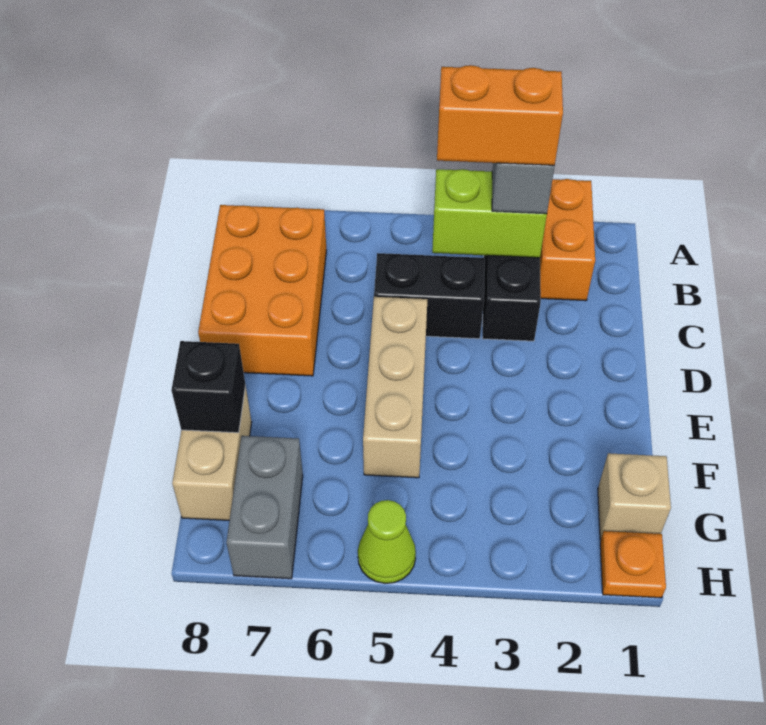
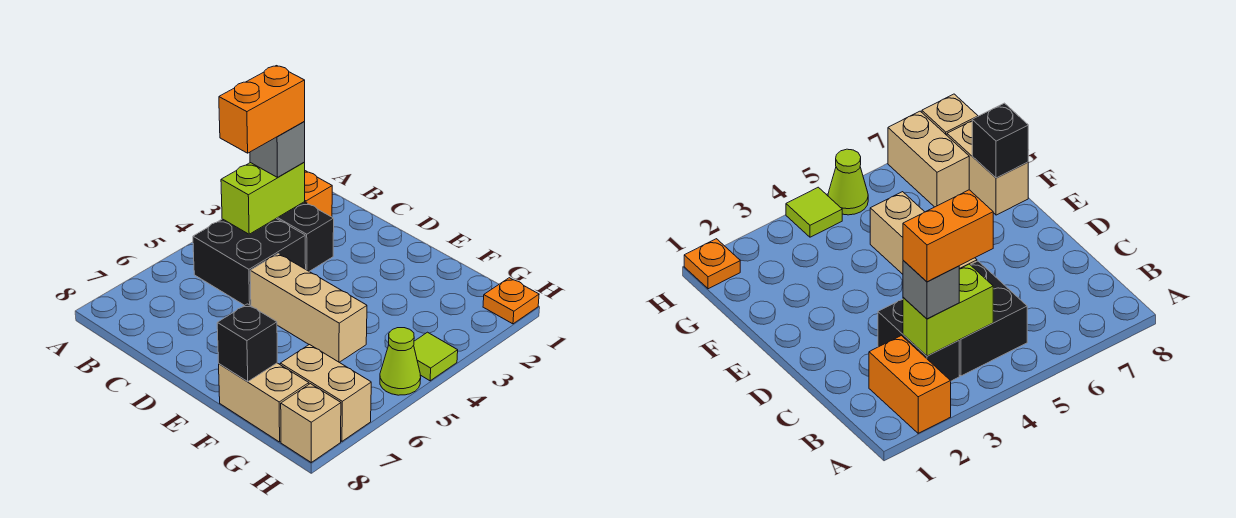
orange 2x3 brick [198,205,326,376] -> none
black 1x2 brick [374,253,485,339] -> black 2x2 brick [193,218,306,306]
tan 1x1 brick [598,453,671,539] -> tan 1x1 brick moved to [281,384,341,462]
grey 1x2 brick [226,436,303,579] -> tan 1x2 brick [280,345,371,441]
none -> lime 1x1 tile [414,332,458,381]

